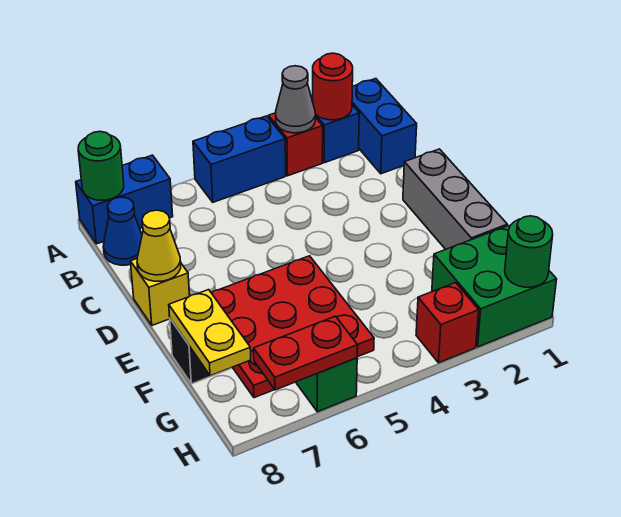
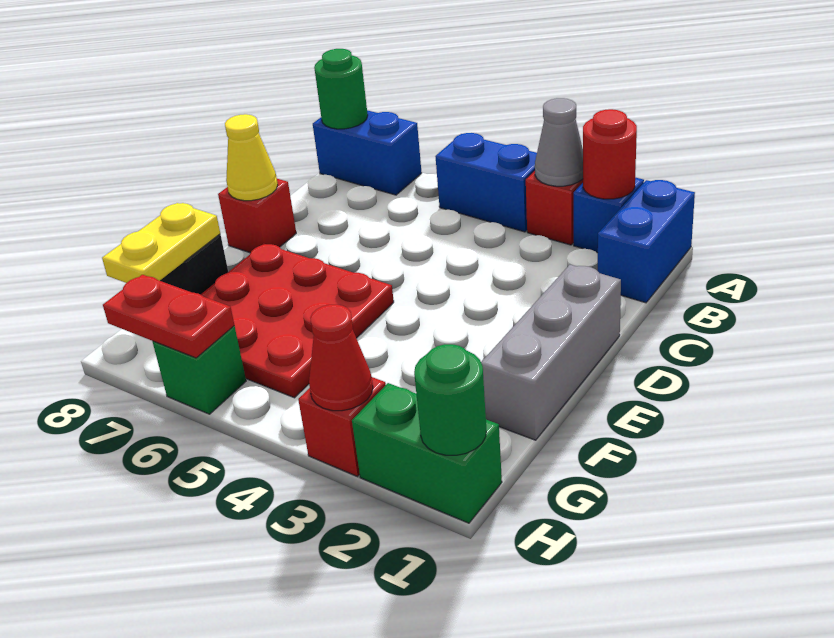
blue 1x1 cone [103,197,142,265] -> none
yellow 1x1 brick [131,259,190,325] -> red 1x1 brick [218,179,296,253]
green 2x2 brick [432,226,557,347] -> green 1x2 brick [352,383,502,523]
none -> red 1x1 cone [309,304,373,411]

